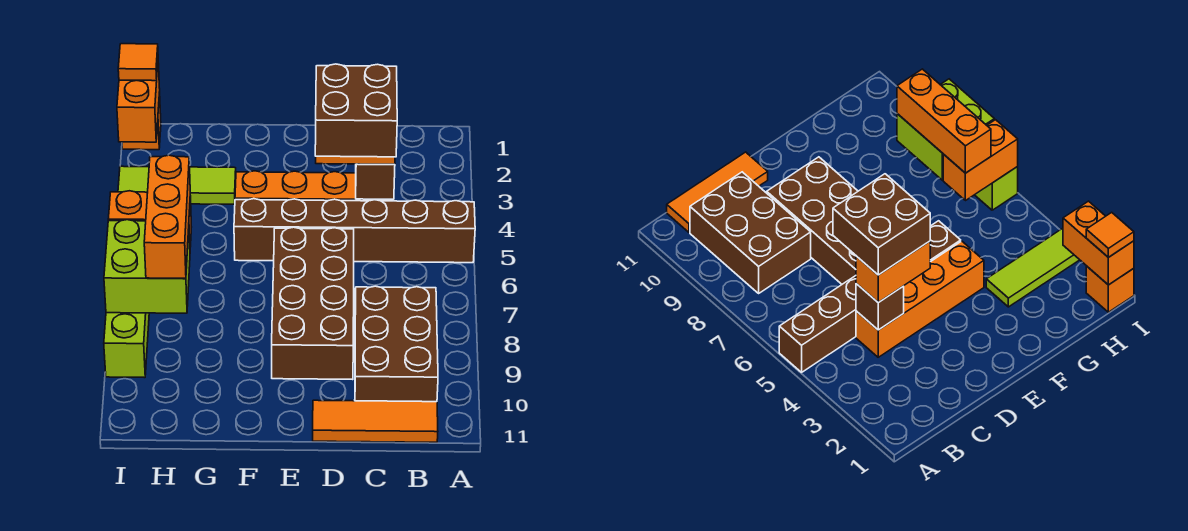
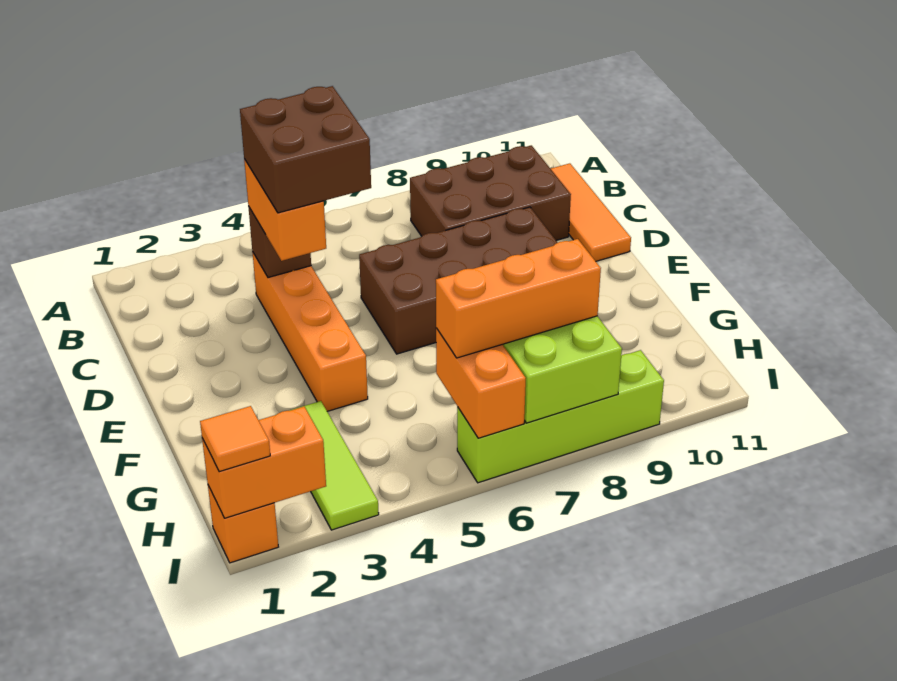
brown 1x6 brick [234,199,475,263] -> none

